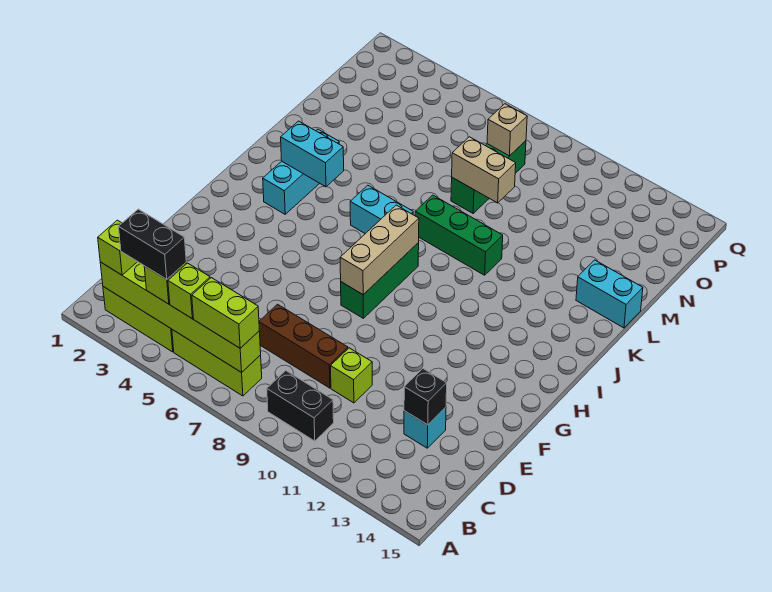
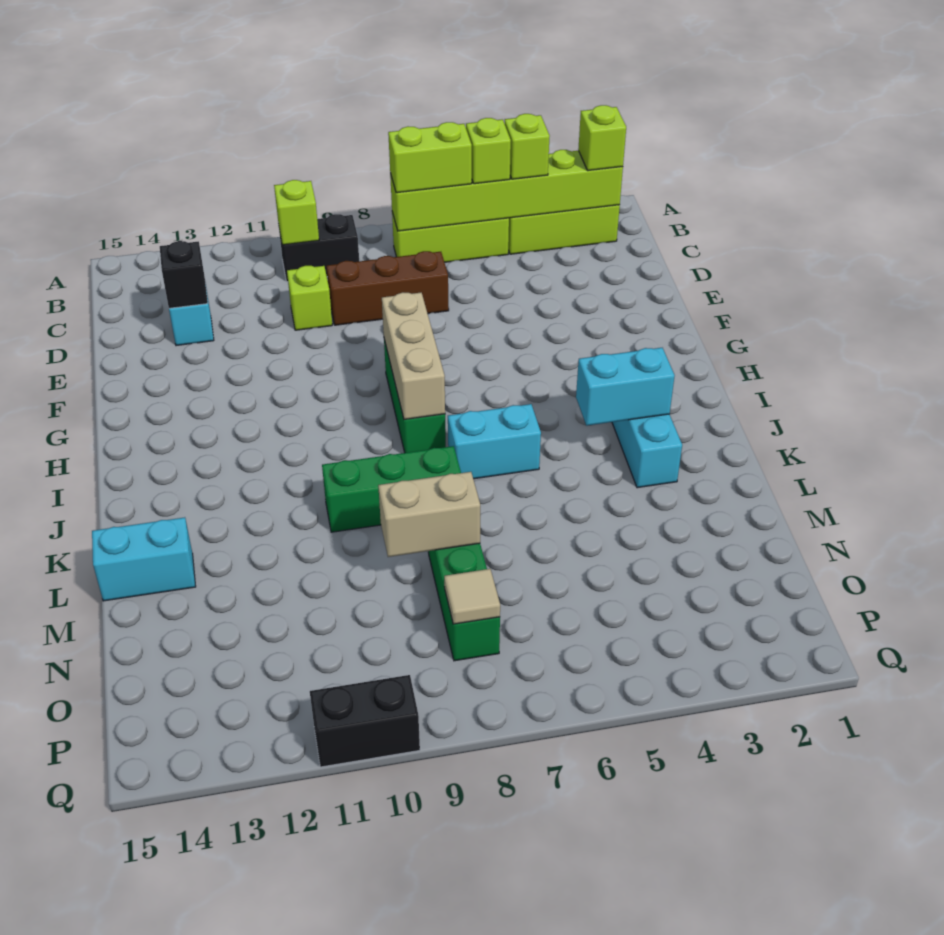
black 1x2 brick [119,209,186,279] -> black 1x2 brick moved to [310,675,420,767]
none -> lime 1x1 brick [274,180,319,245]
tan 1x1 brick [487,104,527,156] -> tan 1x1 tile [444,569,500,624]

